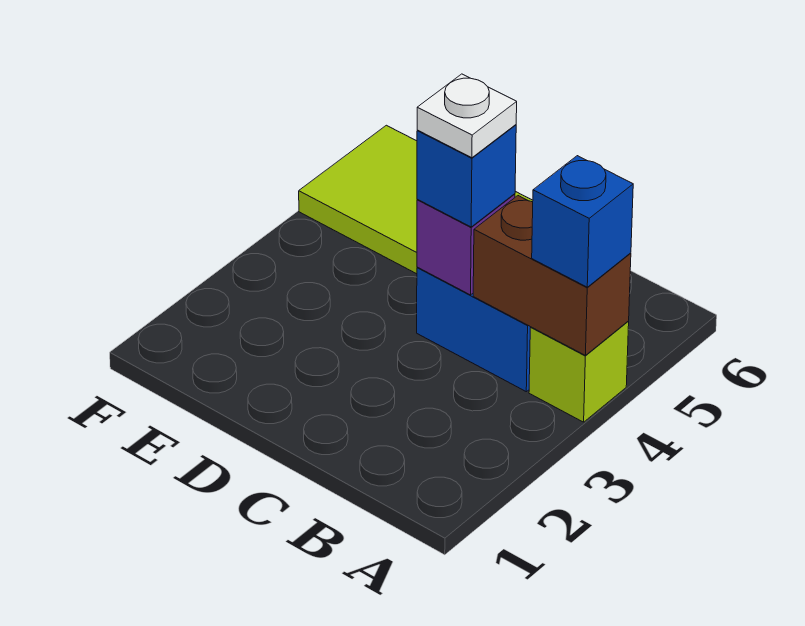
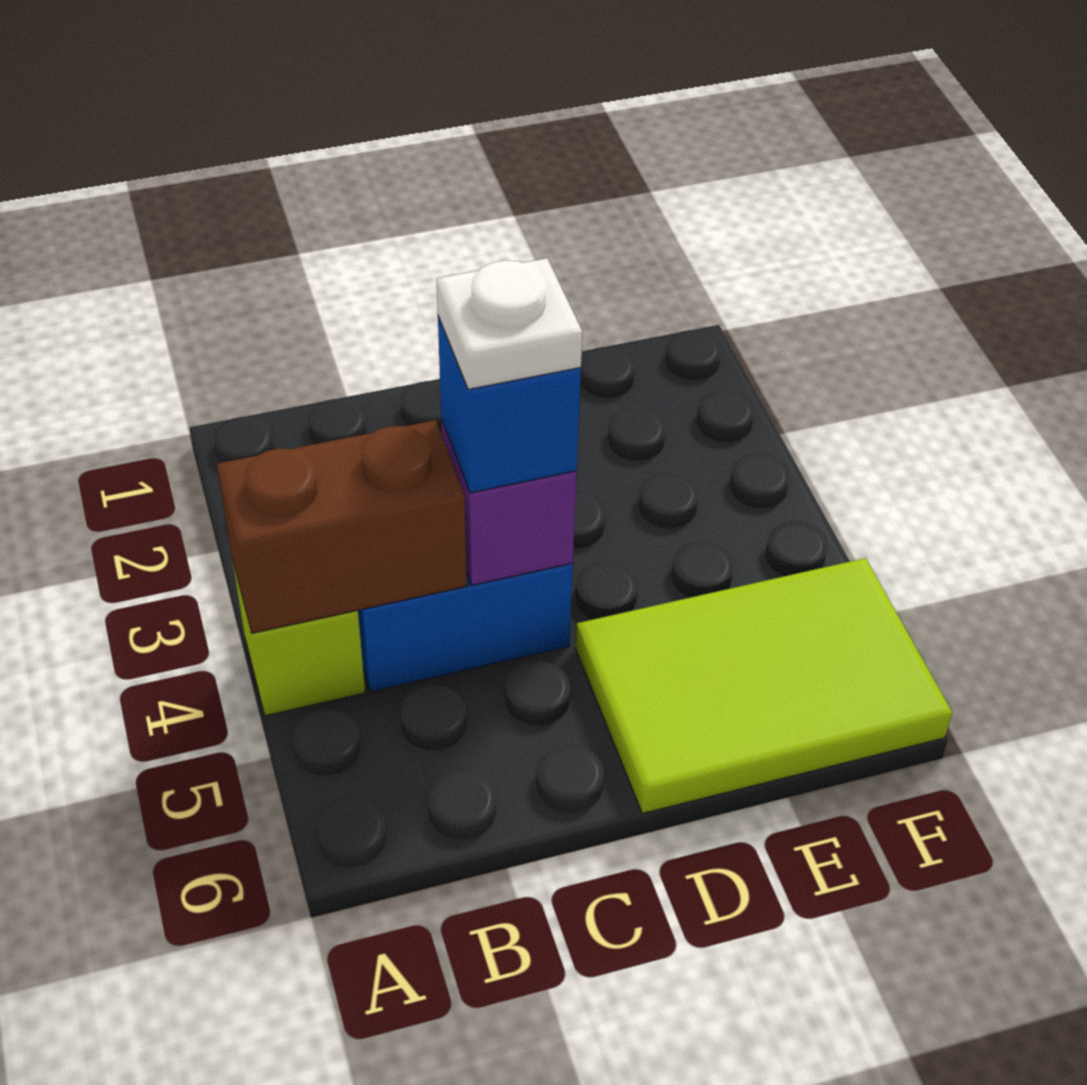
blue 1x1 brick [532,156,633,287] -> none

